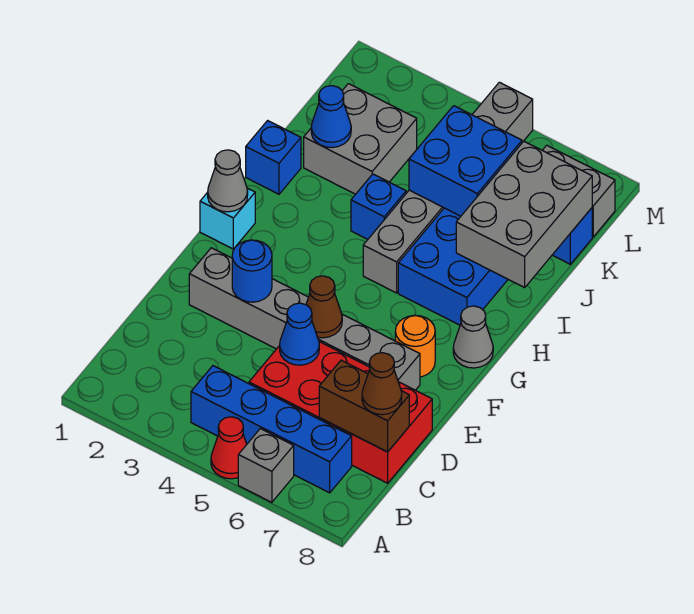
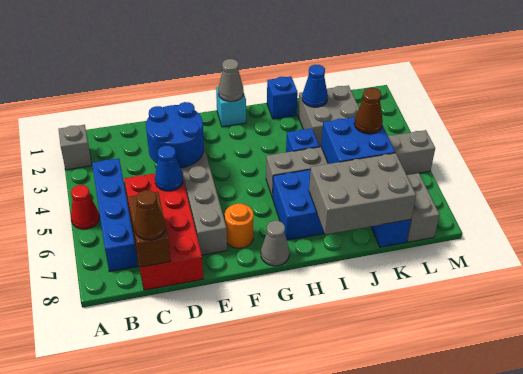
grey 1x1 brick [238,429,294,502] -> grey 1x1 brick moved to [59,125,92,170]
blue 1x1 round brick [232,240,272,302] -> blue 2x2 round brick [146,102,204,168]
brown 1x1 cone [306,276,342,338] -> brown 1x1 cone moved to [354,88,383,134]

